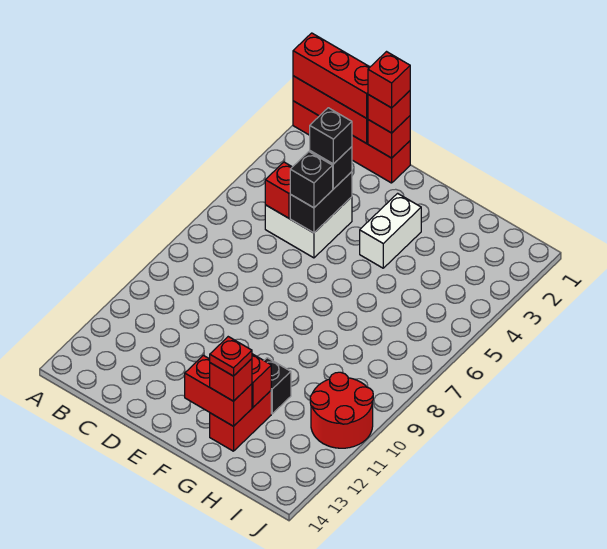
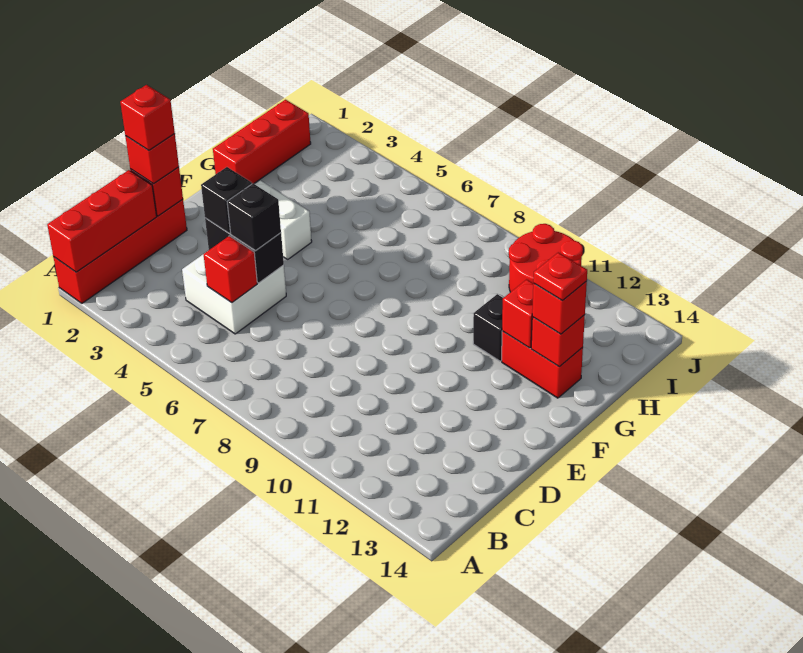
red 1x3 brick [293,33,370,118] -> red 1x3 brick moved to [213,100,311,184]
black 1x1 brick [310,108,352,164] -> none
red 1x2 brick [185,355,252,426] -> red 1x1 brick [531,315,585,367]

